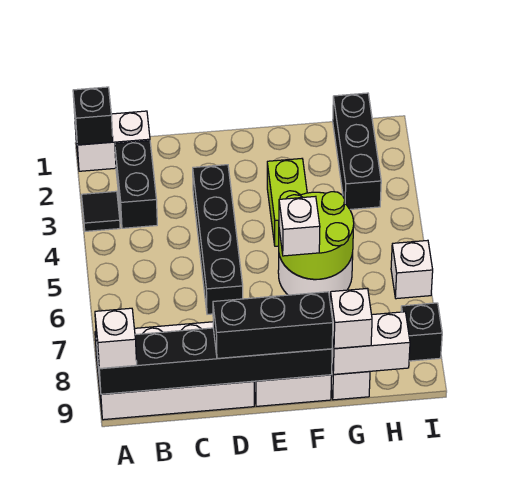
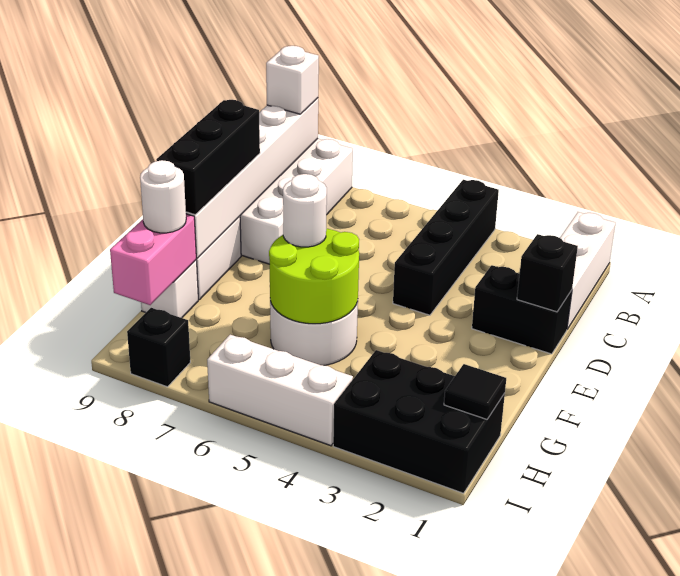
white 1x2 brick [75,111,150,171] -> white 1x3 brick [560,212,615,329]
black 1x1 brick [73,87,113,145] -> black 1x1 brick moved to [517,234,578,312]
black 1x1 tile [82,191,120,231] -> black 1x1 tile moved to [444,364,506,419]
black 1x6 brick [97,328,332,394] -> white 1x6 brick [186,98,318,258]
black 1x2 brick [115,141,157,228] -> black 1x2 brick moved to [472,265,572,354]
black 1x4 brick [193,165,243,314] -> black 1x4 brick turned to [393,180,499,315]
lime 1x2 brick [267,159,307,246] -> none
white 1x1 brick [279,196,320,256] -> white 1x1 round brick [283,174,327,247]
white 1x2 brick [332,312,410,374] -> pink 1x2 brick [110,214,196,305]
white 1x1 brick [330,288,372,349] -> white 1x1 round brick [140,160,186,233]
black 1x3 brick [333,93,381,209] -> black 2x3 brick [333,350,505,493]
white 1x1 brick [391,240,433,299] -> white 1x3 brick [207,335,353,446]

